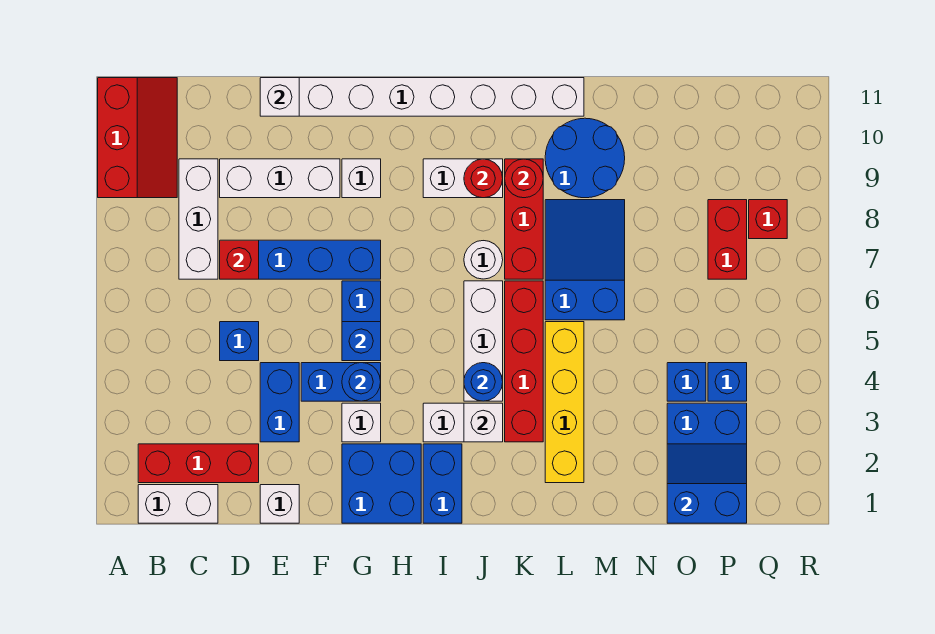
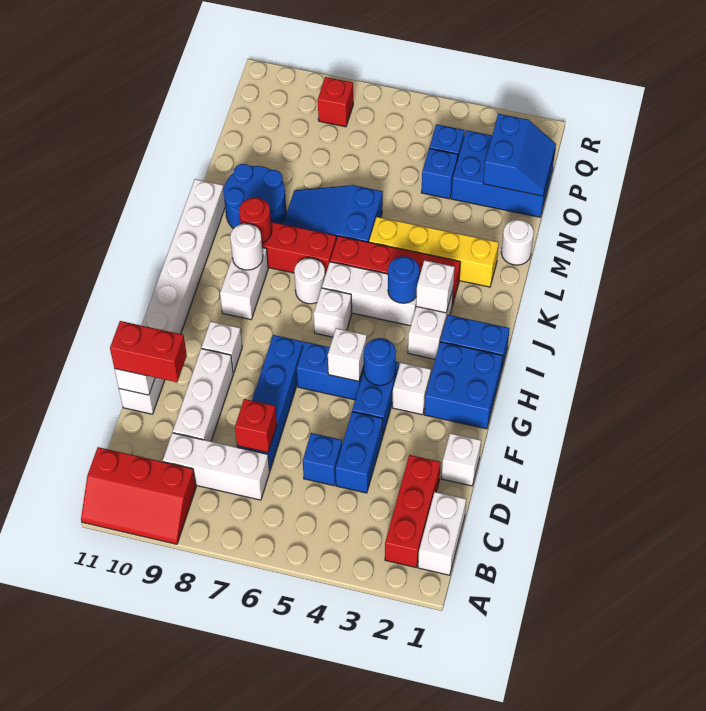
red 2x3 slope [98,78,177,198] -> red 2x3 slope turned to [81,447,196,544]
blue 1x2 brick [260,363,299,442] -> blue 1x2 brick turned to [335,412,383,493]
blue 1x1 brick [342,322,381,361] -> white 1x1 brick [328,328,367,381]
none -> white 1x1 brick [314,288,352,337]
red 1x1 round brick [464,159,503,198] -> white 1x1 round brick [230,223,263,270]
none -> white 1x1 round brick [501,219,534,265]
blue 2x2 slope [667,444,747,523] -> blue 2x2 slope turned to [483,114,556,196]
red 1x2 brick [708,200,747,279] -> red 1x2 brick moved to [110,321,187,382]

